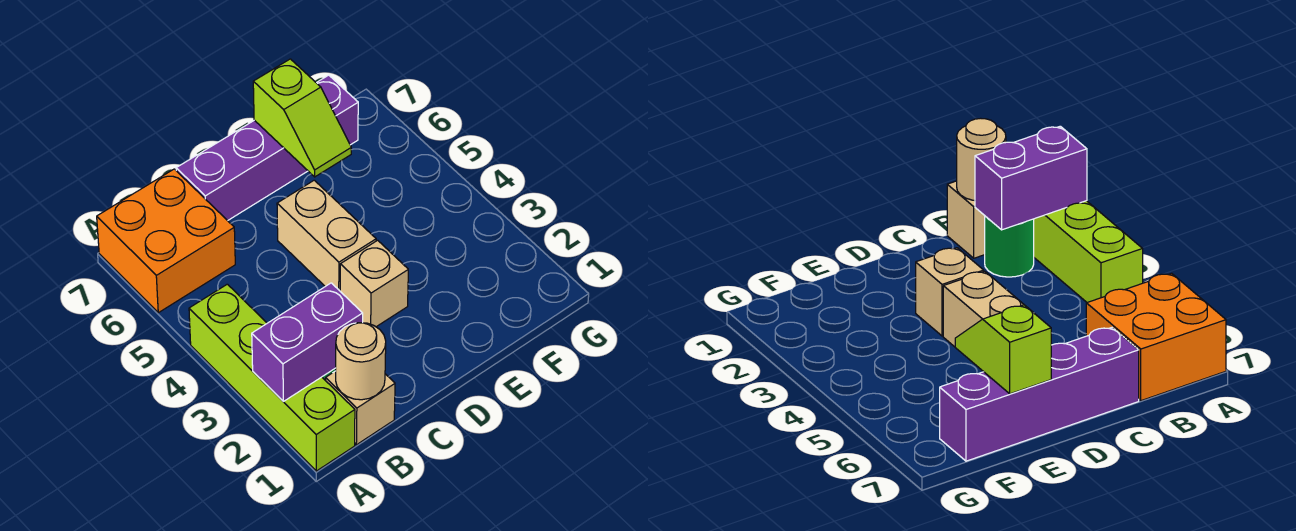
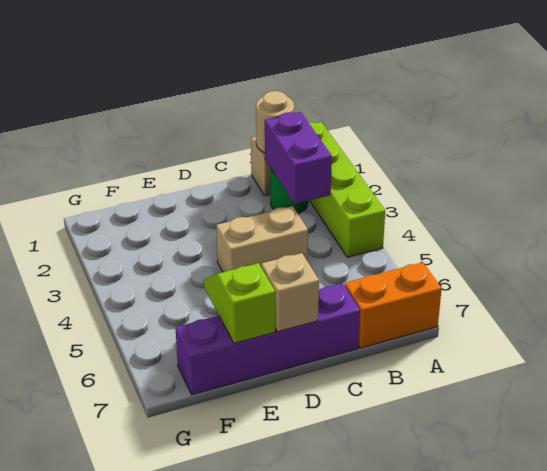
purple 1x2 brick [252,283,363,401] -> purple 1x2 brick turned to [265,112,332,204]
orange 2x2 brick [97,169,235,313] -> orange 1x2 brick [345,262,442,348]
tan 1x1 brick [340,240,408,327] -> tan 1x1 brick moved to [261,253,319,332]
tan 1x2 brick [277,180,376,291] -> tan 1x2 brick turned to [216,206,308,272]

